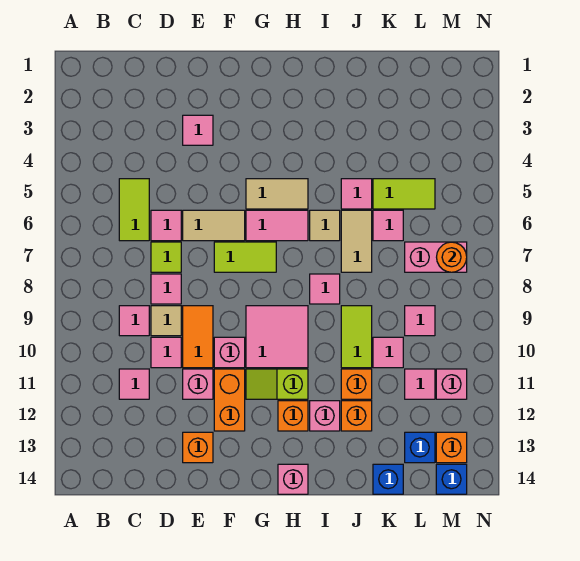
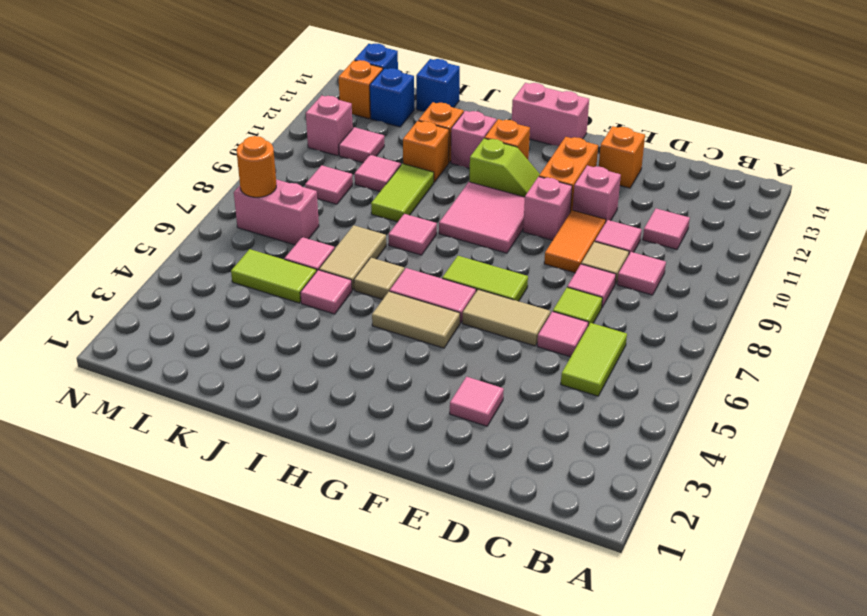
pink 1x1 brick [278,464,308,494] -> pink 1x2 brick [512,83,589,146]

